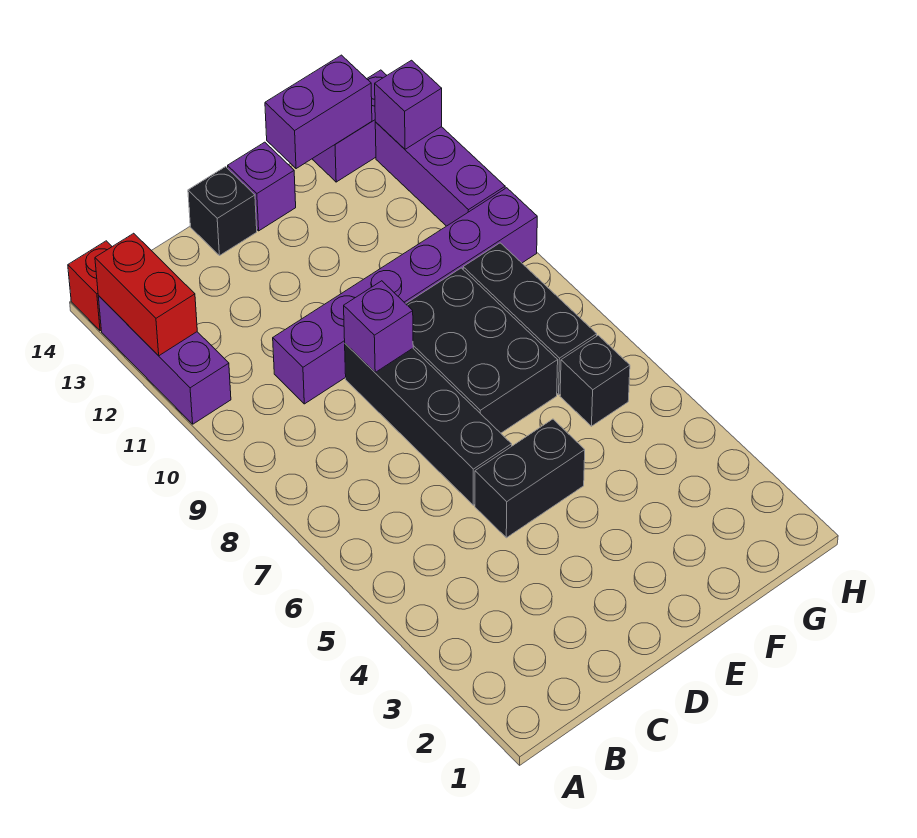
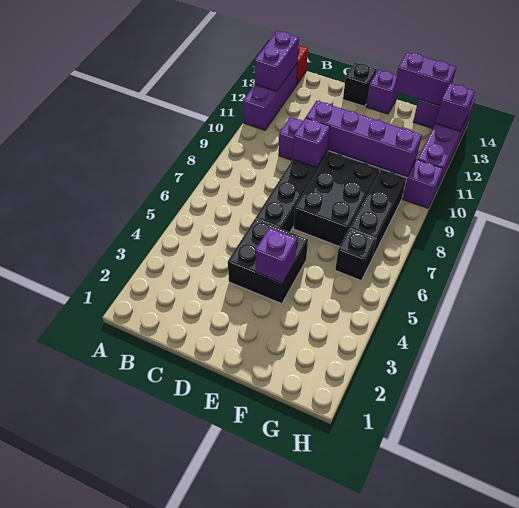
red 1x2 brick [95,233,197,356] -> purple 1x2 brick [255,31,299,91]
black 1x2 brick [475,419,585,538] -> black 2x2 brick [228,219,308,304]
none -> purple 1x4 brick [306,101,422,177]
none -> purple 1x1 brick [255,228,297,283]

